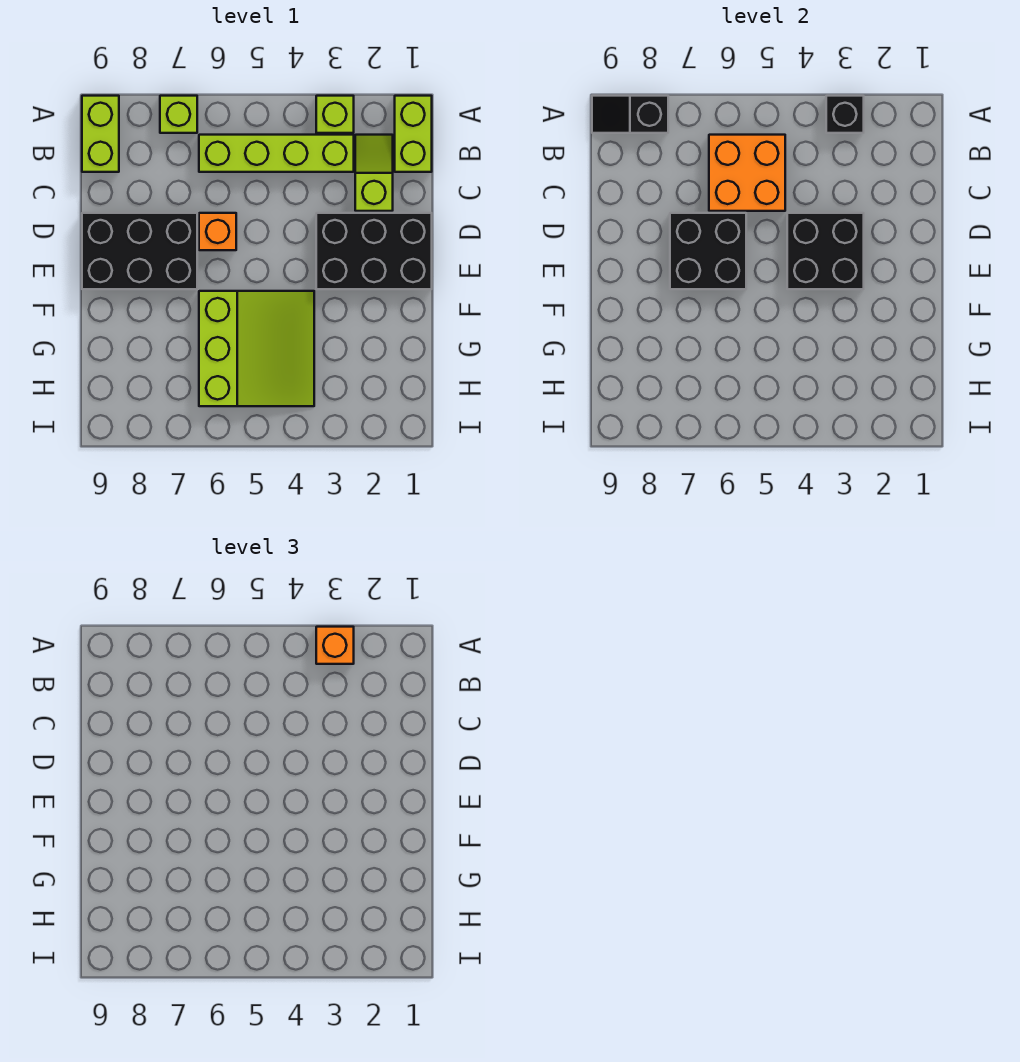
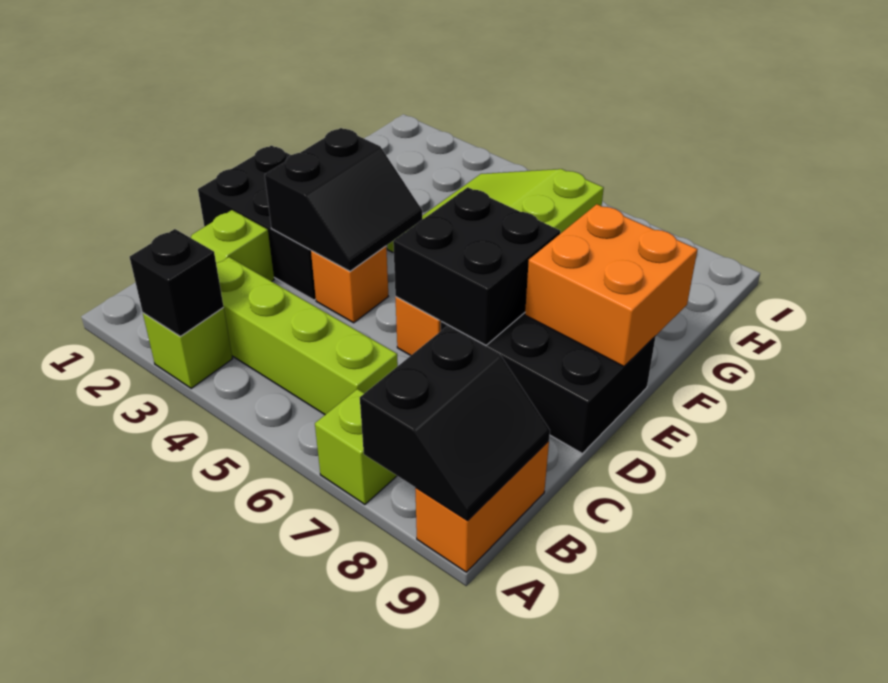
lime 1x2 brick [395,96,432,172] -> none
orange 1x1 brick [316,627,354,664] -> orange 1x1 brick moved to [311,246,388,323]
black 1x2 slope [592,96,668,133] -> black 2x2 slope [360,326,550,521]
lime 1x2 brick [82,96,119,172] -> orange 1x2 brick [415,441,549,572]
orange 2x2 brick [709,135,785,211] -> orange 2x2 brick moved to [525,204,697,366]
black 2x2 brick [787,213,864,289] -> black 2x2 slope [265,128,422,271]

